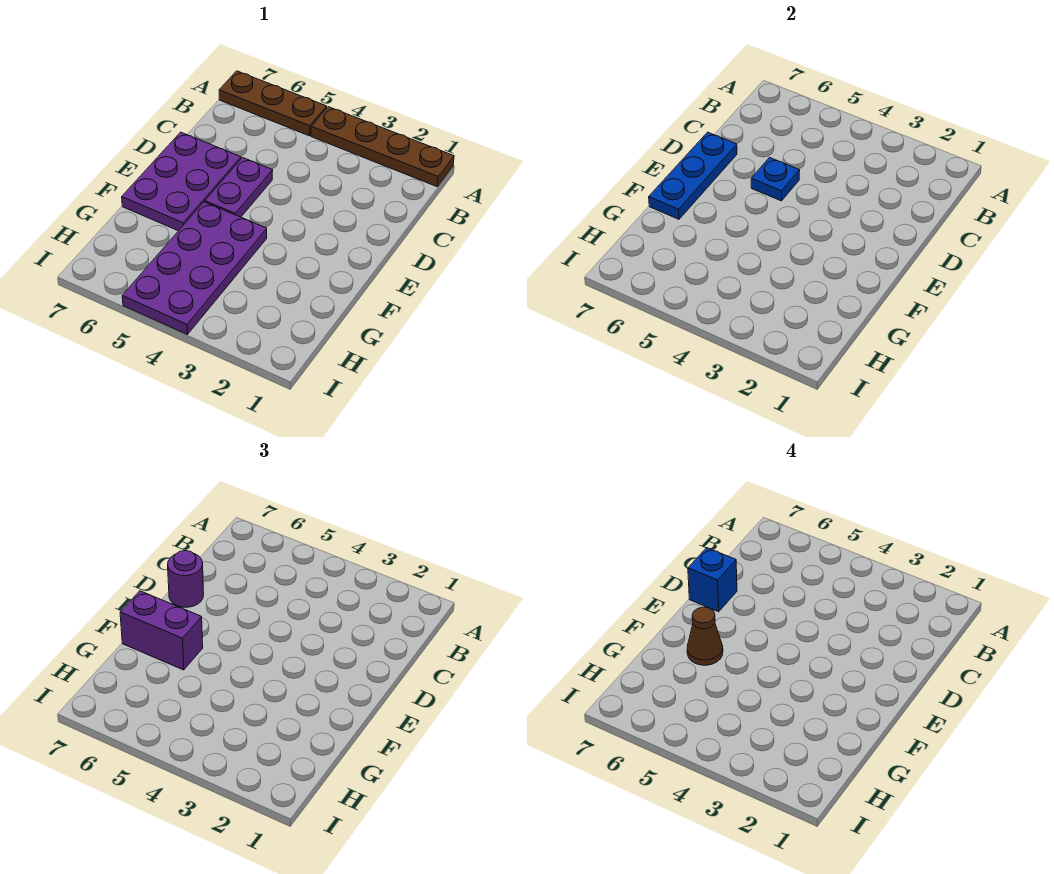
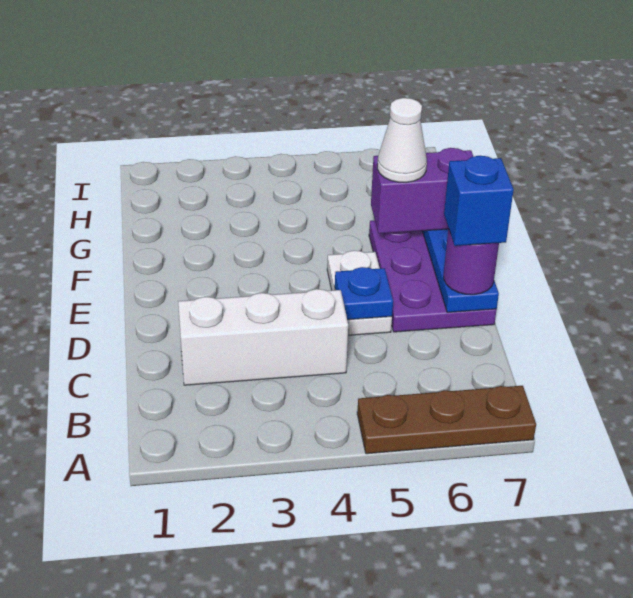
brown 1x4 plate [311,107,454,187] -> none
none -> white 1x3 brick [178,289,348,385]
purple 1x2 plate [205,158,273,217] -> white 1x2 plate [327,251,392,335]
purple 2x4 plate [122,202,267,334] -> none
brown 1x1 cone [687,607,723,665] -> white 1x1 cone [377,98,427,182]

